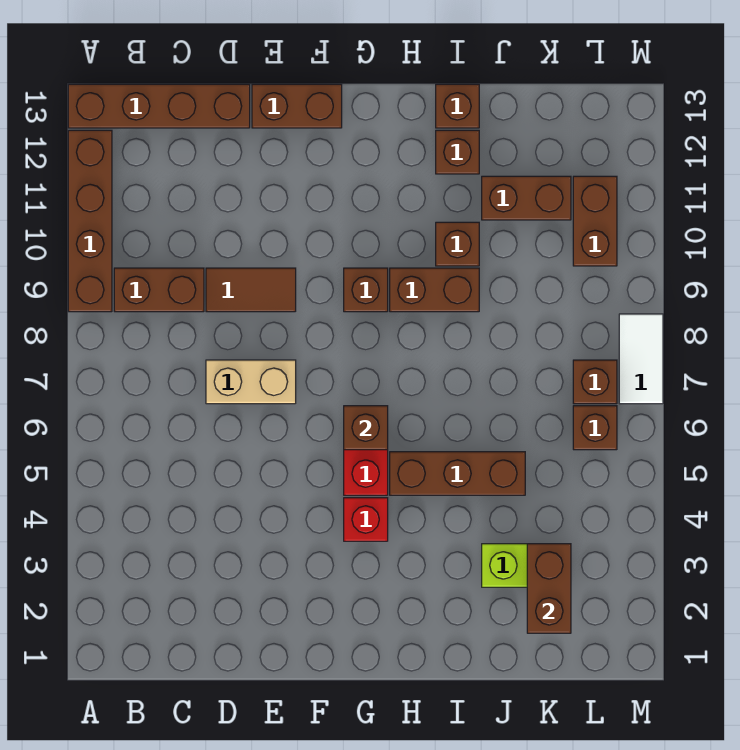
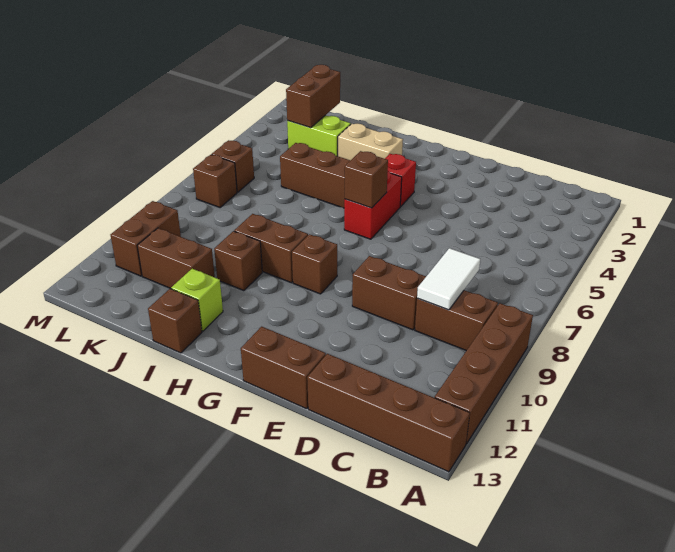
tan 1x2 brick [206,360,296,404] -> tan 1x2 brick moved to [338,124,403,160]
brown 1x2 tile [206,268,296,312] -> brown 1x2 brick [352,256,426,330]
brown 1x1 brick [436,130,479,174] -> lime 1x1 brick [171,269,223,331]
white 1x2 tile [619,314,663,404] -> white 1x2 tile moved to [417,248,480,310]

